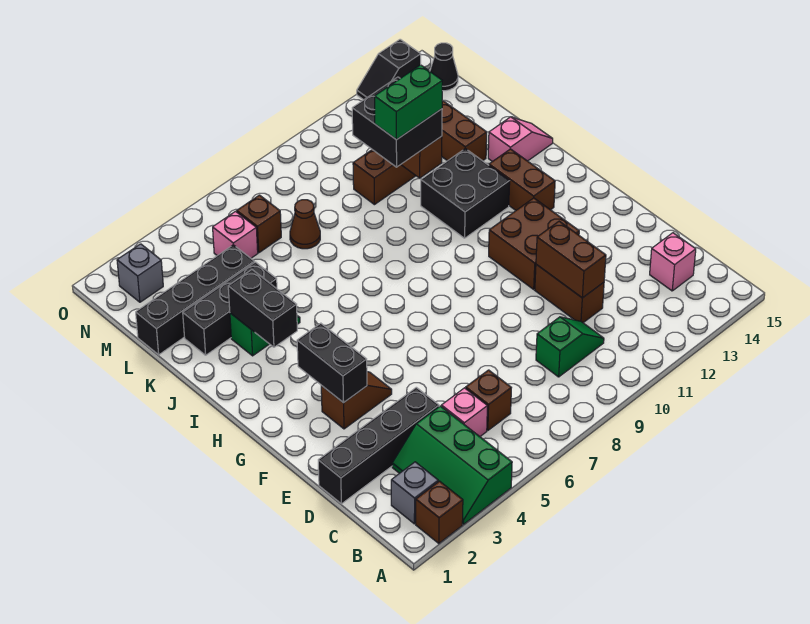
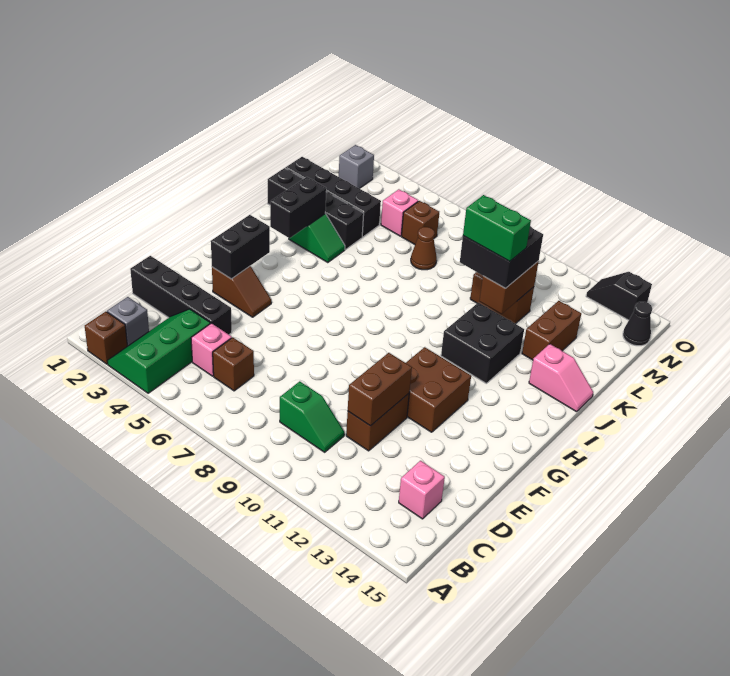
brown 1x2 brick [489,149,555,210] -> none
black 1x3 brick [183,262,277,355] -> black 1x4 brick [268,168,364,250]

